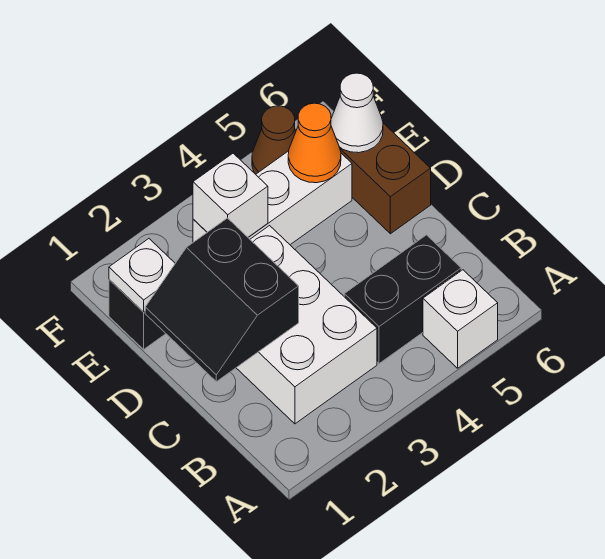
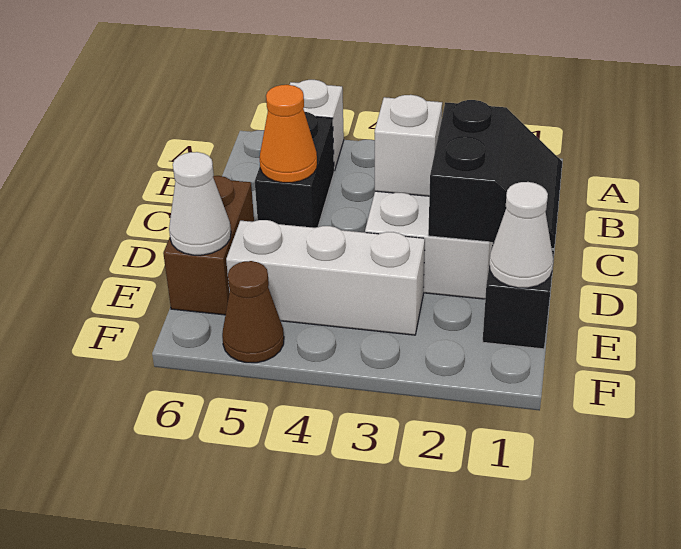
black 1x2 brick [344,235,461,364] -> black 1x2 brick turned to [255,112,334,228]
white 1x1 plate [109,239,175,312] -> white 1x1 cone [489,182,553,288]
white 1x1 brick [193,153,268,237] -> white 1x1 brick moved to [375,95,442,196]
orange 1x1 cone [288,103,341,183] -> orange 1x1 cone moved to [260,85,317,183]

